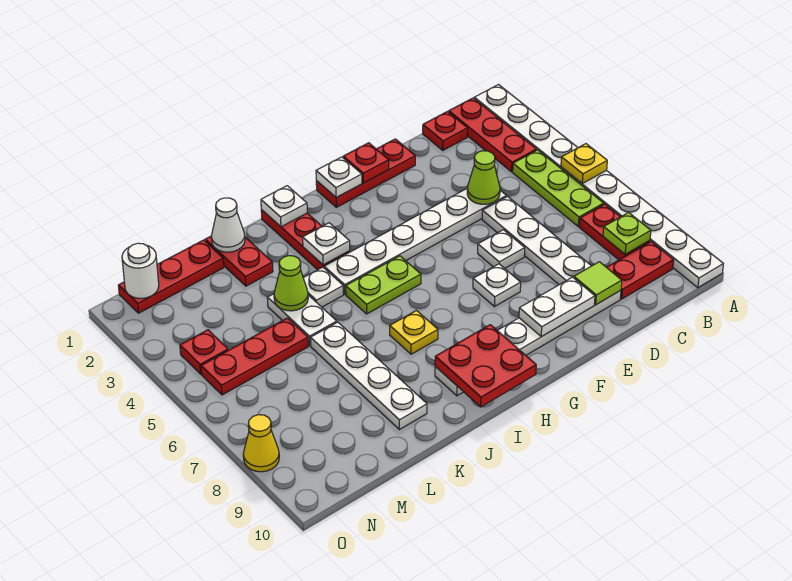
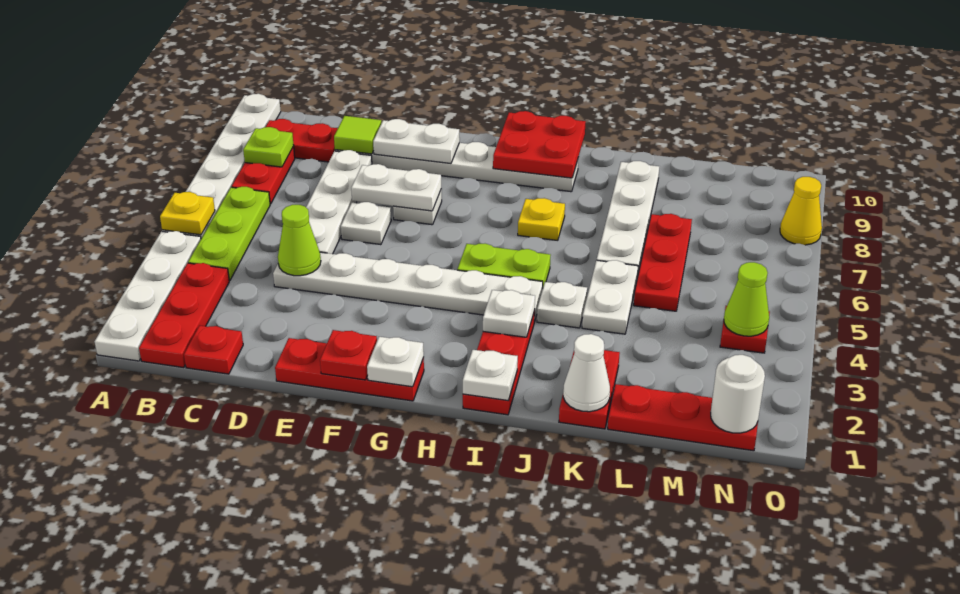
none -> white 1x2 plate [351,164,441,211]
lime 1x1 cone [274,256,308,311] -> lime 1x1 cone moved to [724,262,769,336]
red 1x3 plate [201,318,308,395] -> red 1x3 plate turned to [634,214,692,311]

